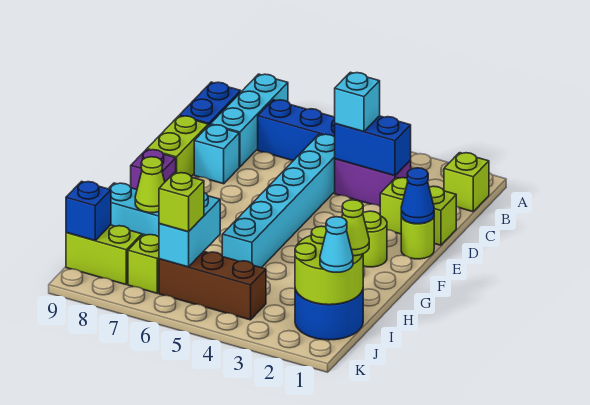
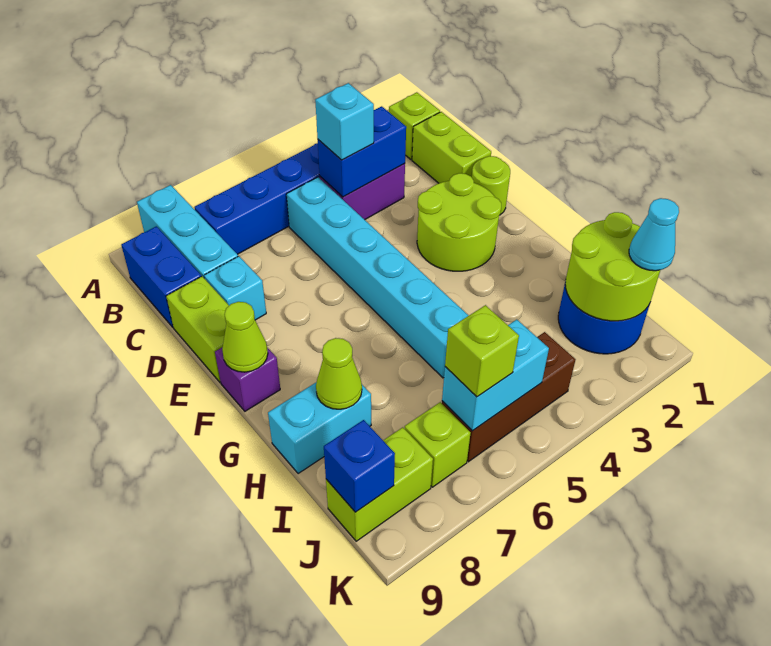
lime 1x2 brick [380,178,456,245] -> lime 1x2 brick turned to [412,112,491,183]
blue 1x1 cone [401,168,434,224] -> none
lime 1x1 round brick [363,211,387,267] -> lime 2x2 round brick [417,173,501,271]
lime 1x1 cone [342,200,369,256] -> lime 1x1 cone moved to [222,302,268,372]
cyan 1x2 brick [159,193,220,267] -> cyan 1x2 brick turned to [442,320,549,431]

